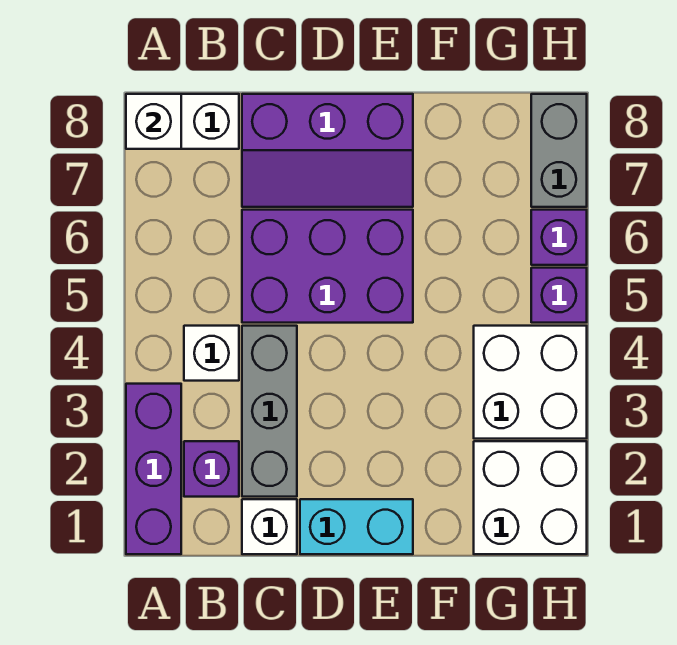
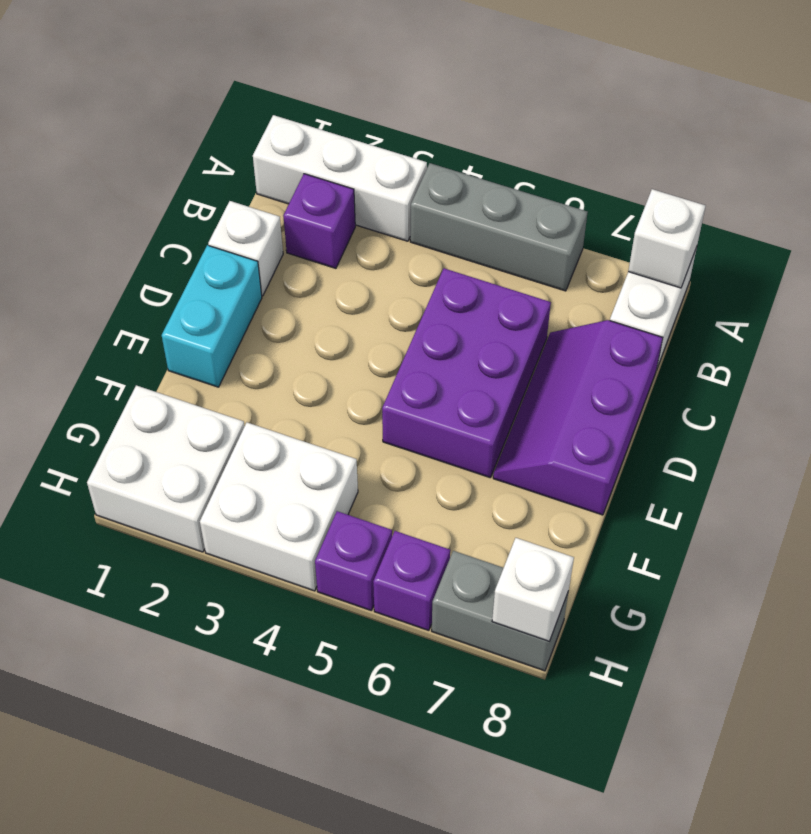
purple 1x3 brick [126,384,181,554] -> white 1x3 brick [253,115,427,241]
white 1x1 brick [184,326,239,381] -> white 1x1 brick moved to [492,538,574,641]
grey 1x3 brick [242,326,297,497] -> grey 1x3 brick moved to [410,163,587,291]

